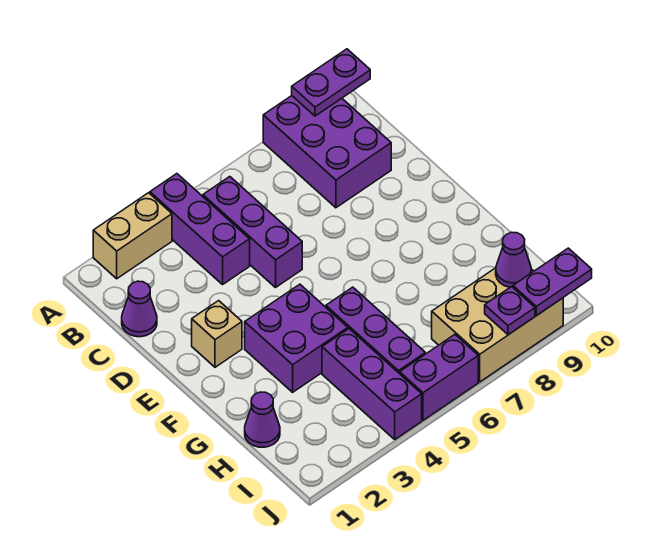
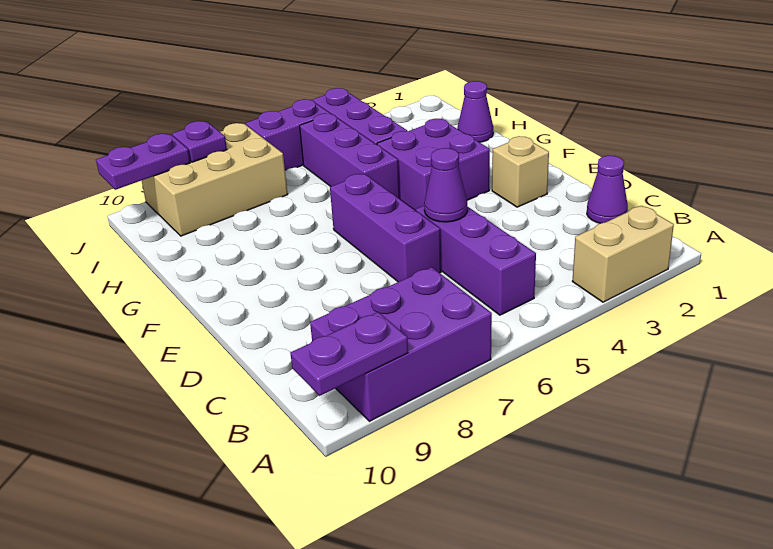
purple 1x3 brick [150,174,250,284] -> purple 1x3 brick moved to [330,174,441,282]
purple 2x3 brick [263,96,391,208] -> purple 2x3 brick turned to [310,267,492,421]
purple 1x1 cone [496,232,531,287] -> purple 1x1 cone moved to [424,148,467,222]

